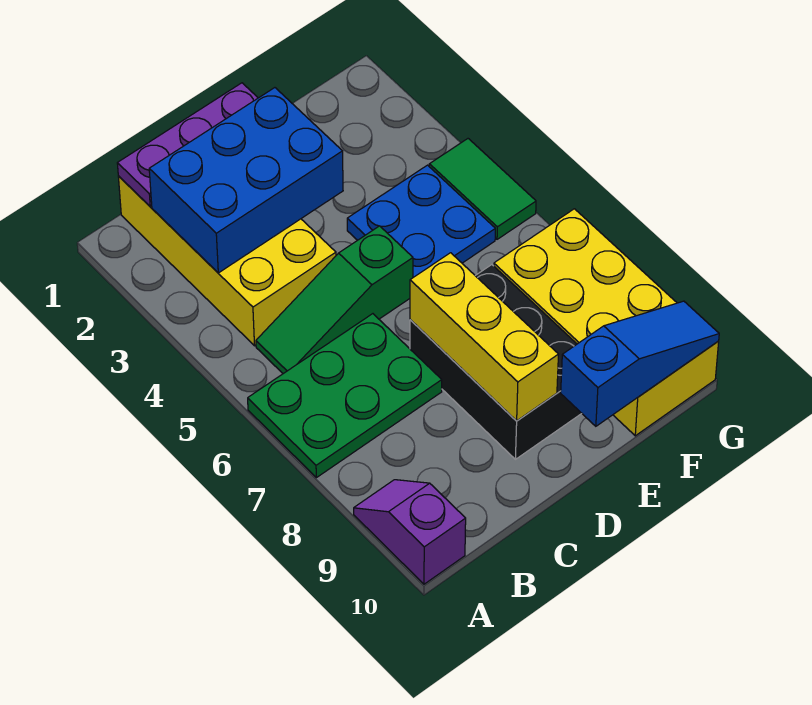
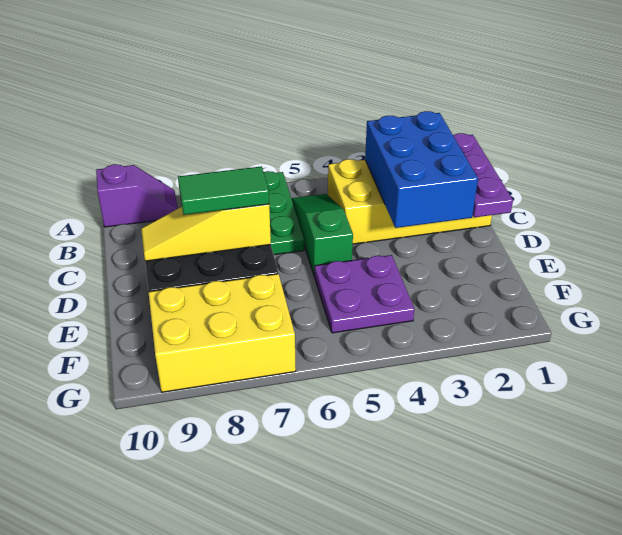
yellow 1x3 brick [410,253,559,421] -> yellow 1x3 slope [141,204,271,261]
blue 2x2 plate [347,165,495,277] -> purple 2x2 plate [314,255,414,333]
blue 1x3 slope [561,301,719,426] -> none
yellow 2x4 brick [494,209,719,436] -> yellow 2x3 brick [148,274,296,392]
green 1x2 tile [429,139,536,239] -> green 1x2 tile moved to [178,166,269,215]

